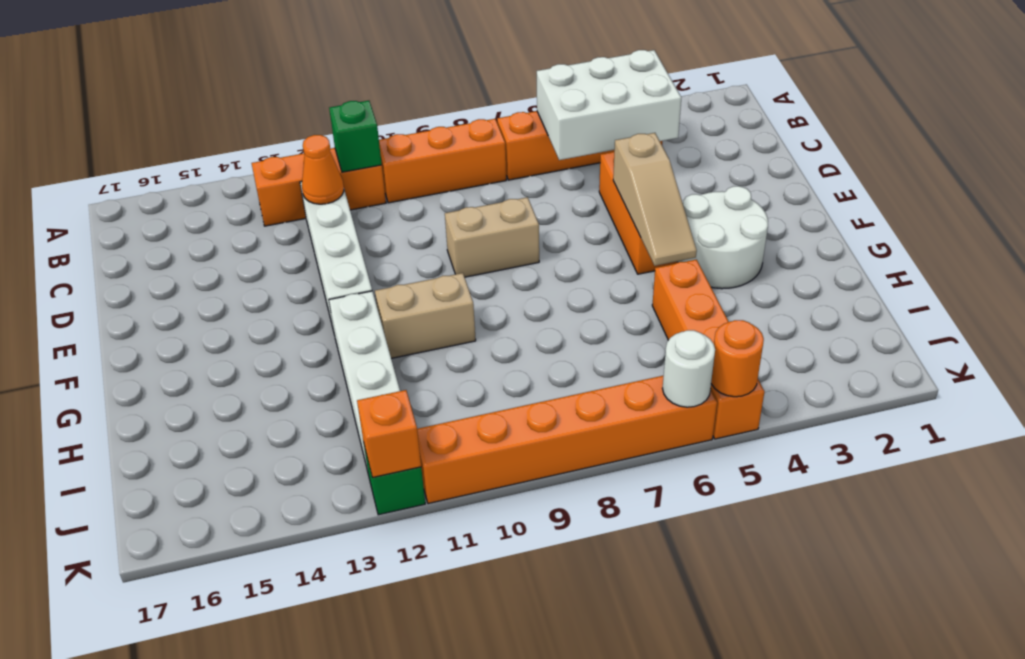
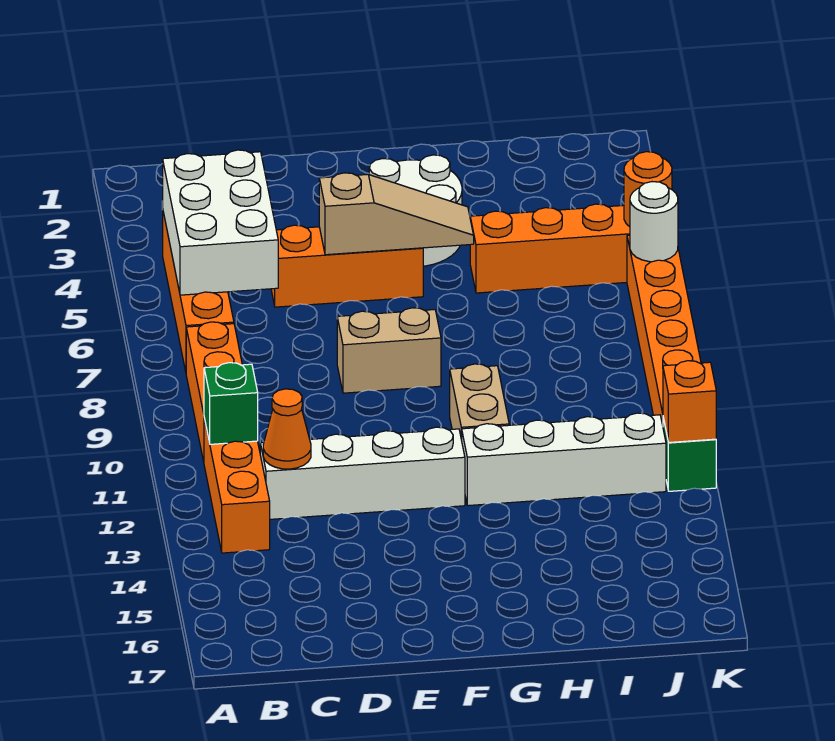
tan 1x2 brick [445,197,539,277] -> tan 1x2 brick turned to [337,308,441,393]

